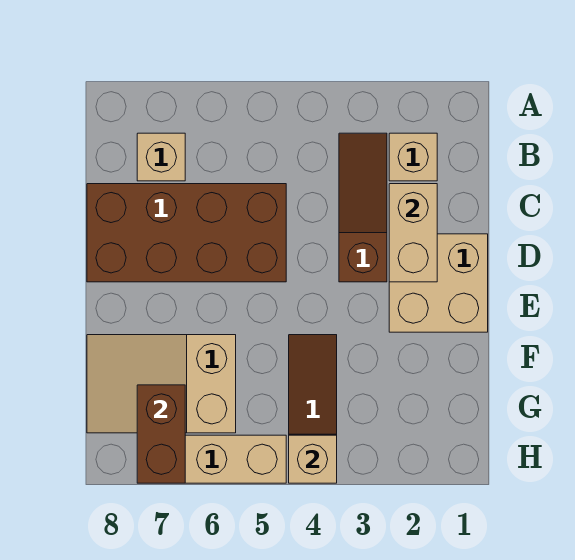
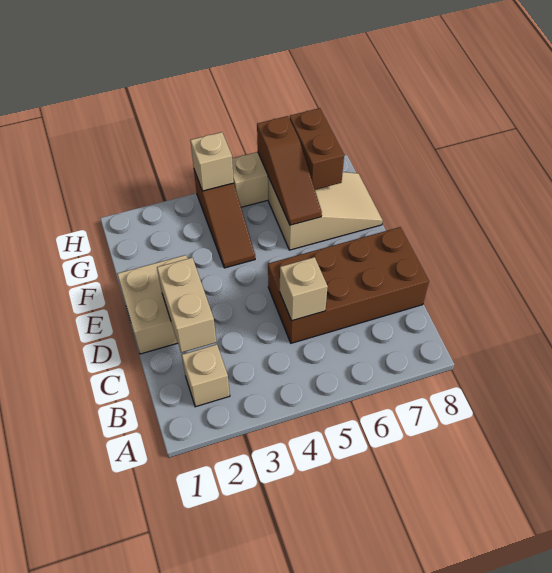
brown 1x3 slope [339,133,387,282] -> brown 1x3 slope moved to [257,116,322,225]
tan 1x1 brick [137,133,185,181] -> tan 1x1 brick moved to [280,257,328,321]

